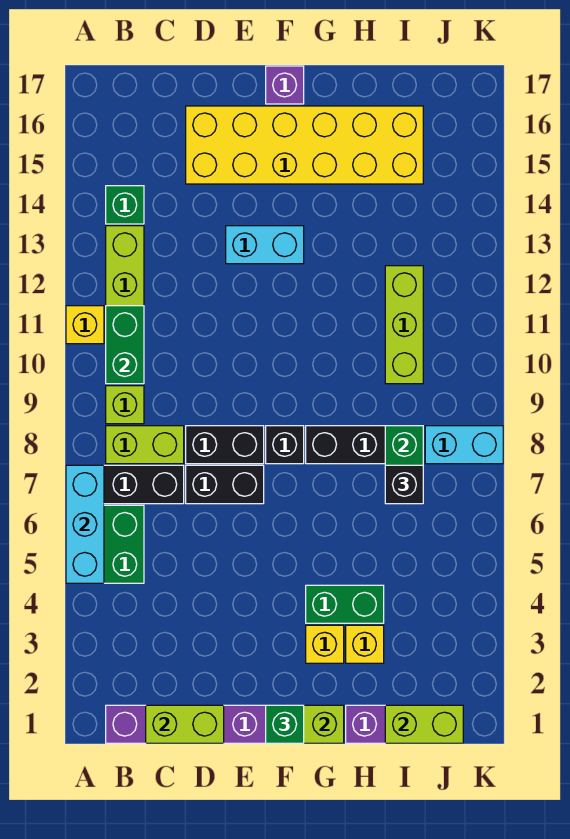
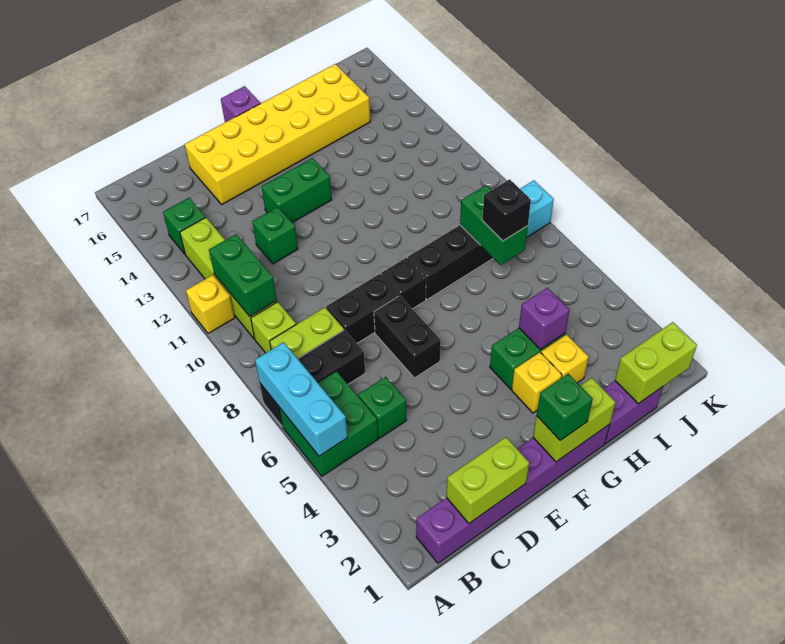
none -> green 1x1 brick [358,377,406,438]
black 1x2 brick [186,465,264,504] -> black 1x2 brick turned to [374,296,441,378]
none -> green 1x1 brick [252,207,298,264]
cyan 1x2 brick [226,226,304,264] -> green 1x2 brick [262,158,332,223]
none -> purple 1x1 brick [519,288,570,350]
lime 1x3 brick [385,266,423,384] -> none

